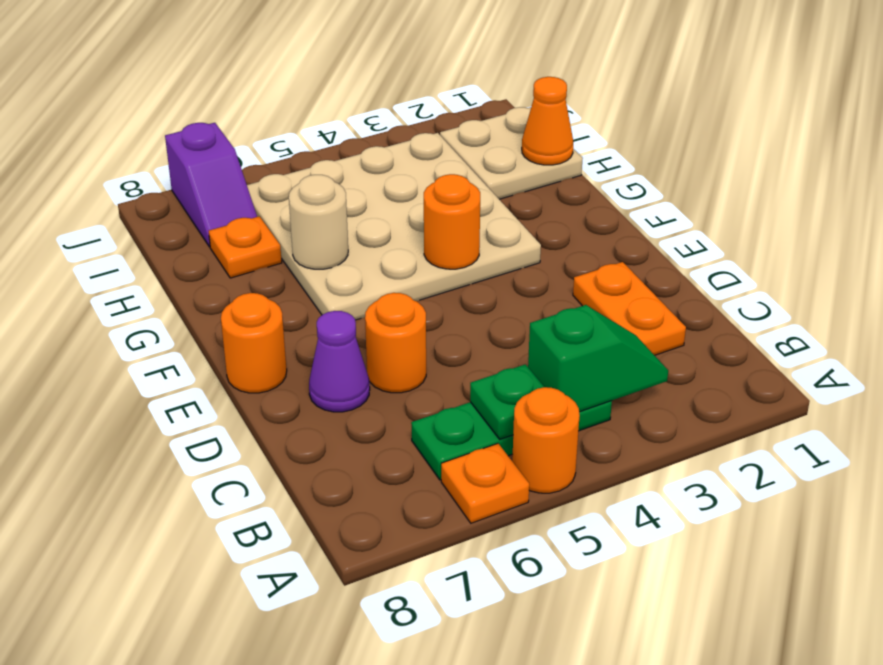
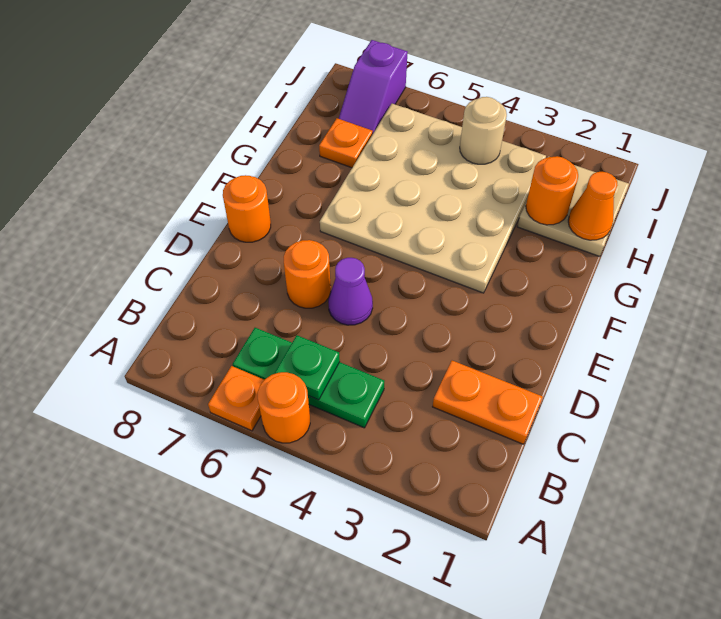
green 1x2 slope [528,305,668,412] -> none
orange 1x2 plate [573,262,686,355] -> orange 1x2 plate turned to [433,361,543,444]
purple 1x1 cone [309,311,370,412] -> purple 1x1 cone moved to [328,258,373,325]
orange 1x1 round brick [424,174,480,269] -> orange 1x1 round brick moved to [526,156,578,225]
tan 1x1 round brick [289,175,348,269] -> tan 1x1 round brick moved to [460,97,507,164]

